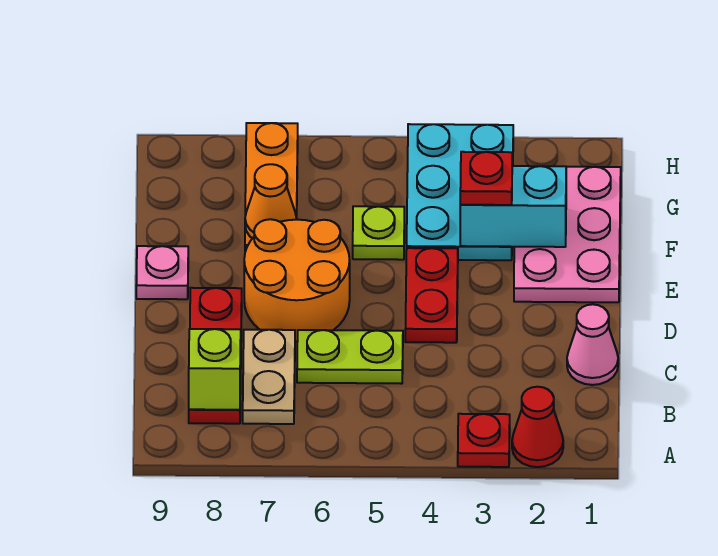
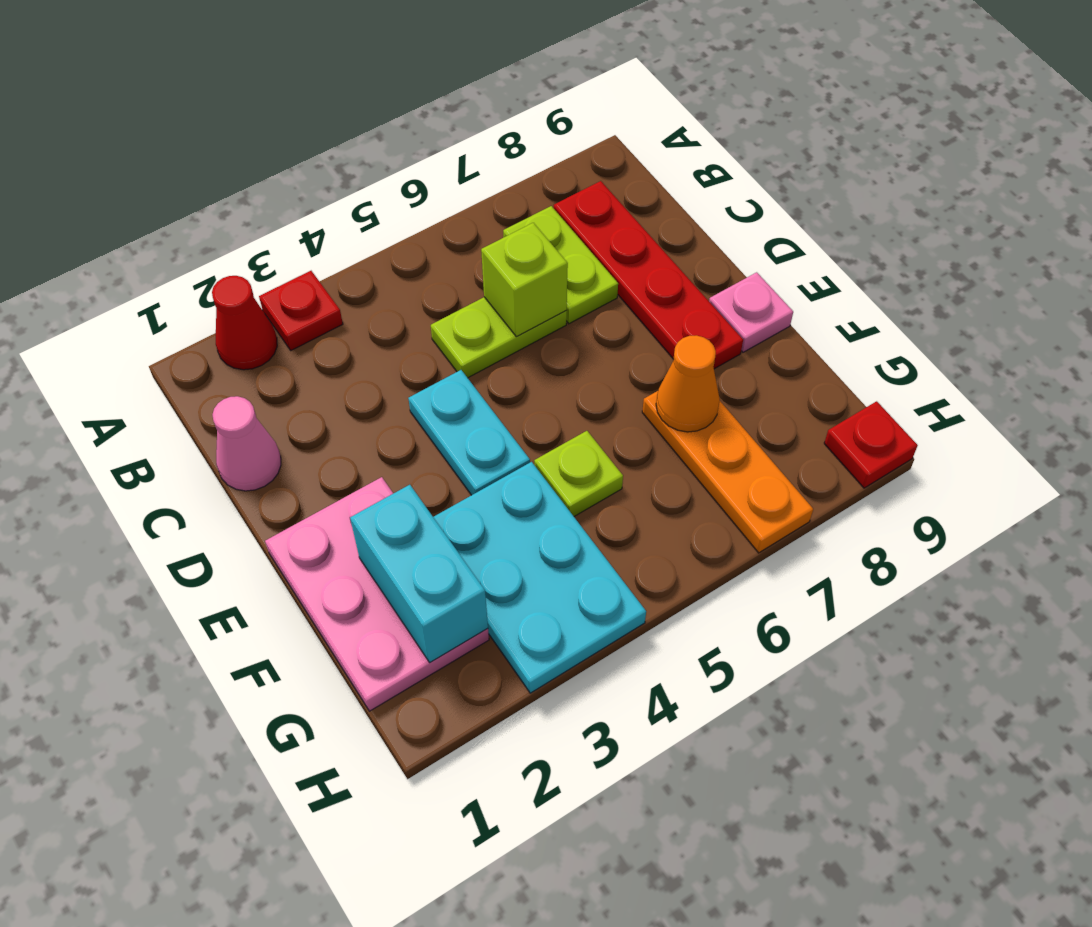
tan 1x2 plate [243,330,295,424] -> lime 1x2 plate [503,206,618,324]
red 1x3 plate [189,288,242,424] -> red 1x4 plate [554,181,743,369]
lime 1x1 brick [189,329,241,410] -> lime 1x1 brick moved to [481,223,568,337]
red 1x2 plate [405,248,458,343] -> cyan 1x2 plate [408,370,530,495]
orange 2x2 round brick [244,219,350,341] -> none
cyan 1x2 brick [460,166,566,247] -> cyan 1x2 brick turned to [350,485,488,662]
red 1x1 plate [460,152,512,205] -> red 1x1 plate moved to [824,401,918,488]

